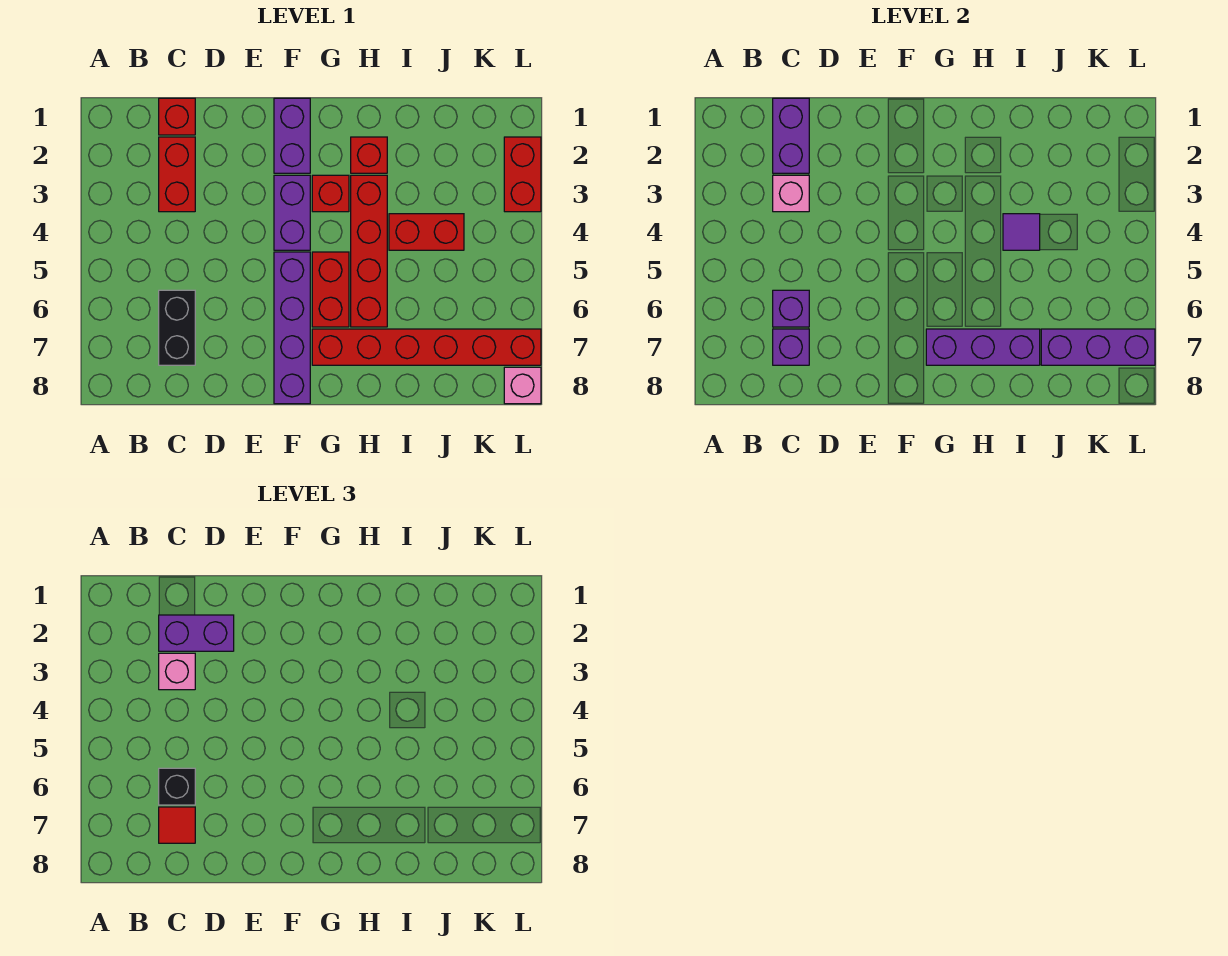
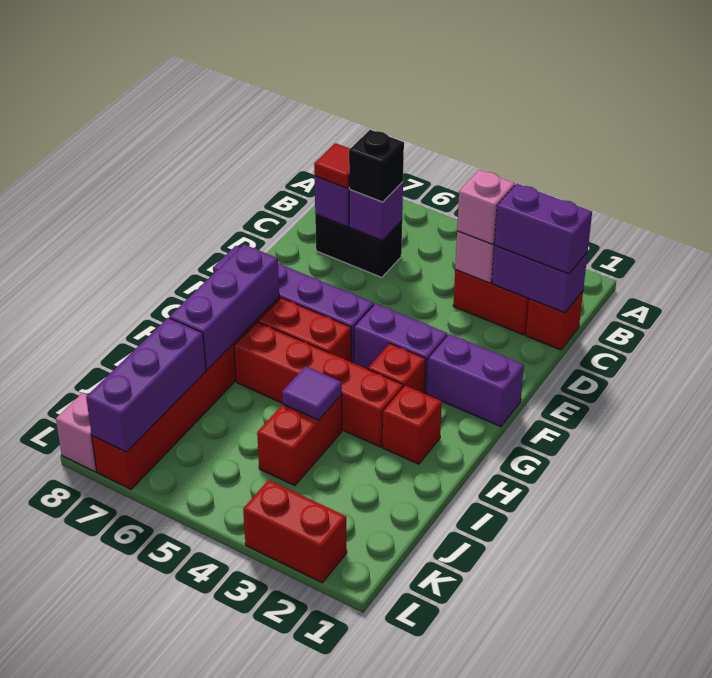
purple 1x2 brick [159,615,234,651] -> purple 1x2 brick turned to [494,184,592,274]

